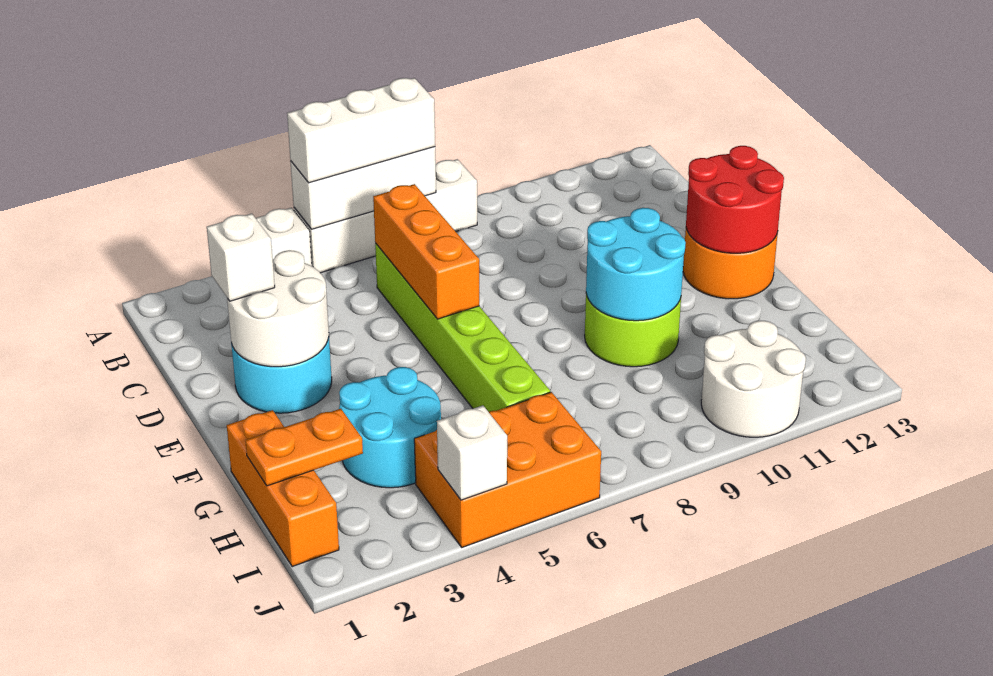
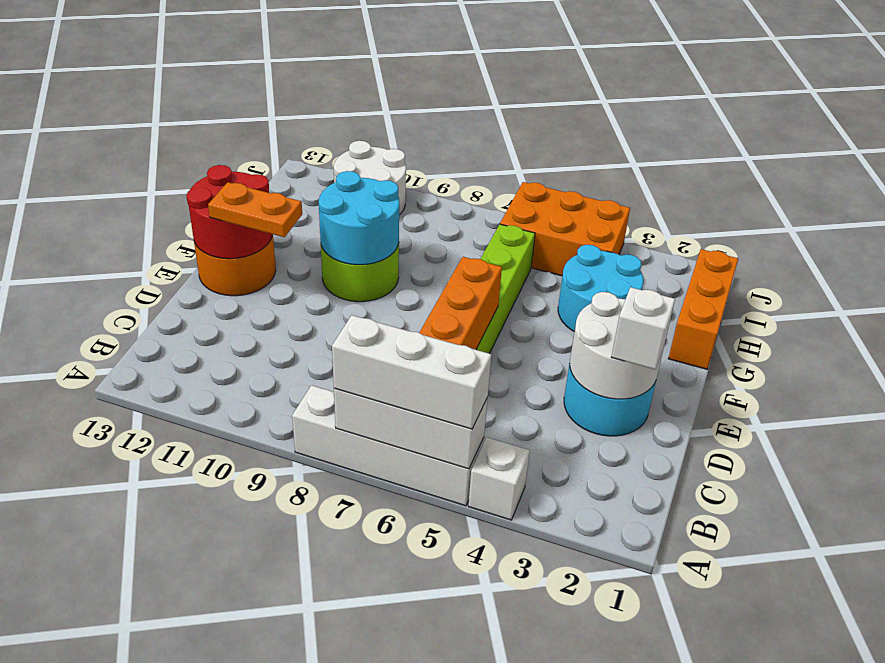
orange 1x2 plate [245,409,363,486] -> orange 1x2 plate moved to [208,182,302,237]
white 1x1 brick [437,406,507,500] -> none

